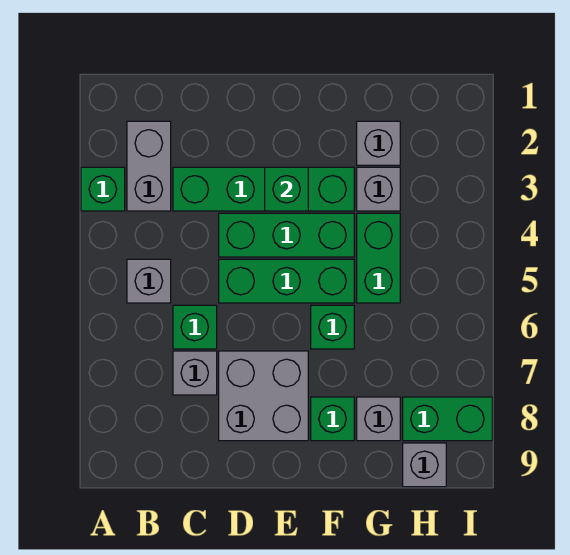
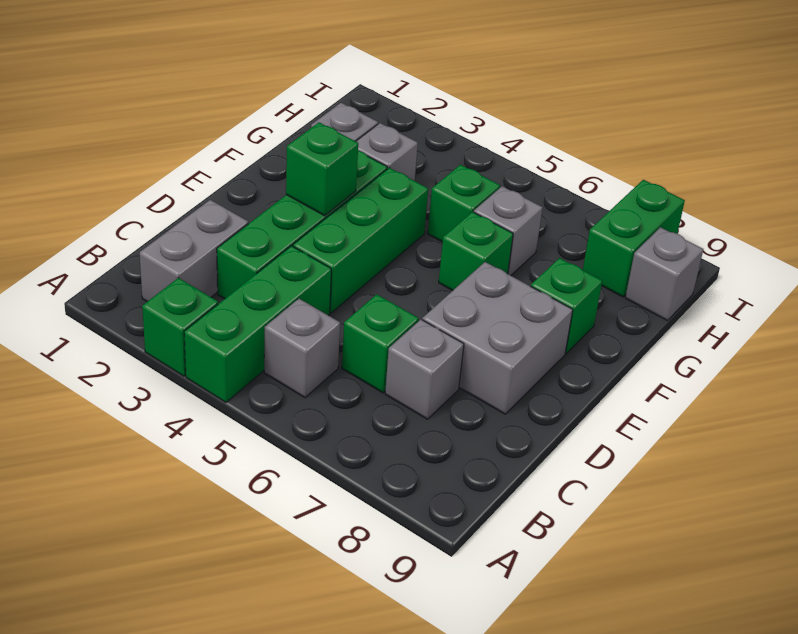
grey 1x2 brick [127,121,171,211] -> grey 1x2 brick turned to [140,200,248,302]
green 1x3 brick [219,259,354,303] -> green 1x3 brick moved to [184,246,331,402]
green 1x2 brick [357,213,400,303] -> green 1x1 brick [428,165,500,242]
grey 1x1 brick [357,397,400,441] -> grey 1x1 brick moved to [474,186,543,275]

